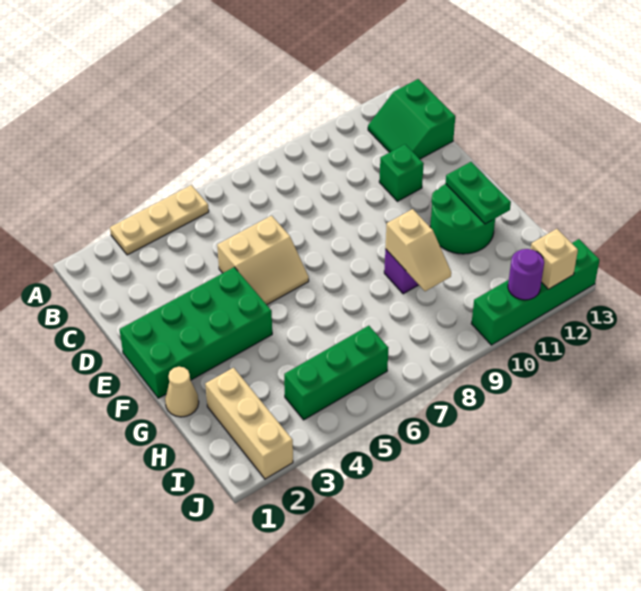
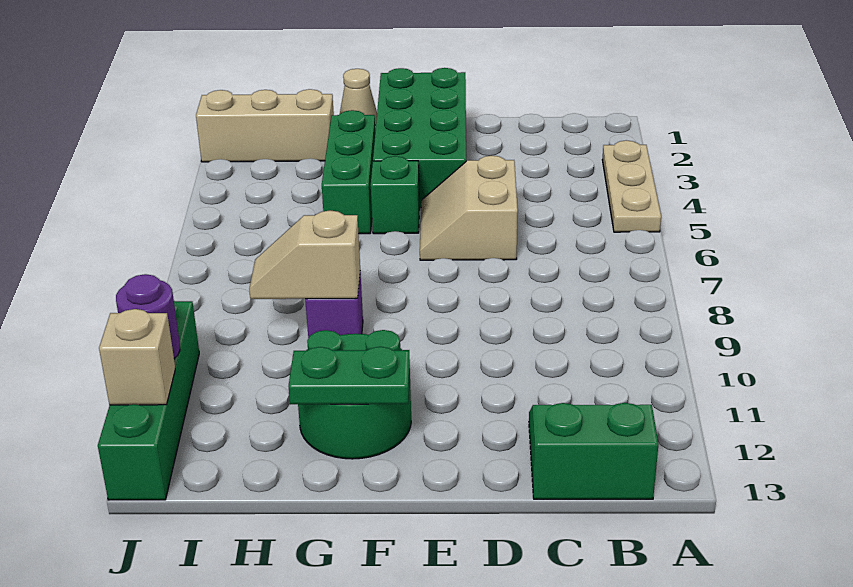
green 1x1 brick [379,144,424,201] -> green 1x1 brick moved to [371,156,420,234]
green 1x3 brick [284,326,388,420] -> green 1x3 brick moved to [322,110,375,234]

